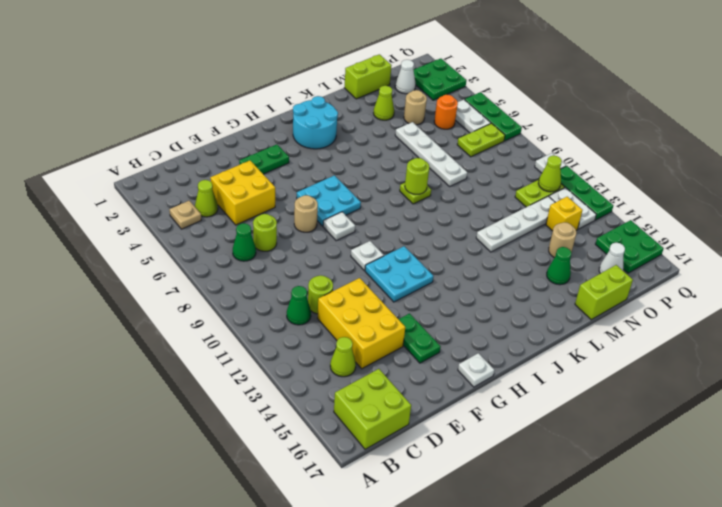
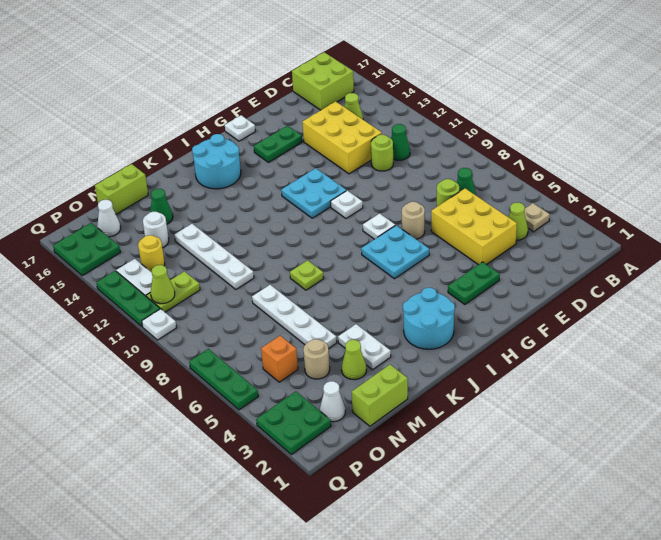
yellow 2x2 brick [210,161,275,225] -> yellow 2x3 brick [431,188,517,265]
green 1x2 plate [399,314,441,363] -> green 1x2 plate turned to [254,126,302,163]
none -> cyan 2x2 round brick [192,134,241,189]
lime 1x1 round brick [405,158,429,194] -> none
white 1x4 plate [476,196,555,252] -> white 1x4 plate turned to [174,224,254,289]
tan 1x1 round brick [549,222,576,258] -> white 1x1 round brick [143,212,169,248]
orange 1x1 round brick [434,95,458,129] -> orange 1x1 brick [261,336,298,382]
lime 1x2 plate [457,123,505,157] -> none
yellow 1x1 brick [546,197,583,231] -> yellow 1x1 round brick [138,235,165,272]
white 1x2 plate [455,100,491,133] -> white 1x2 plate moved to [338,324,391,370]

